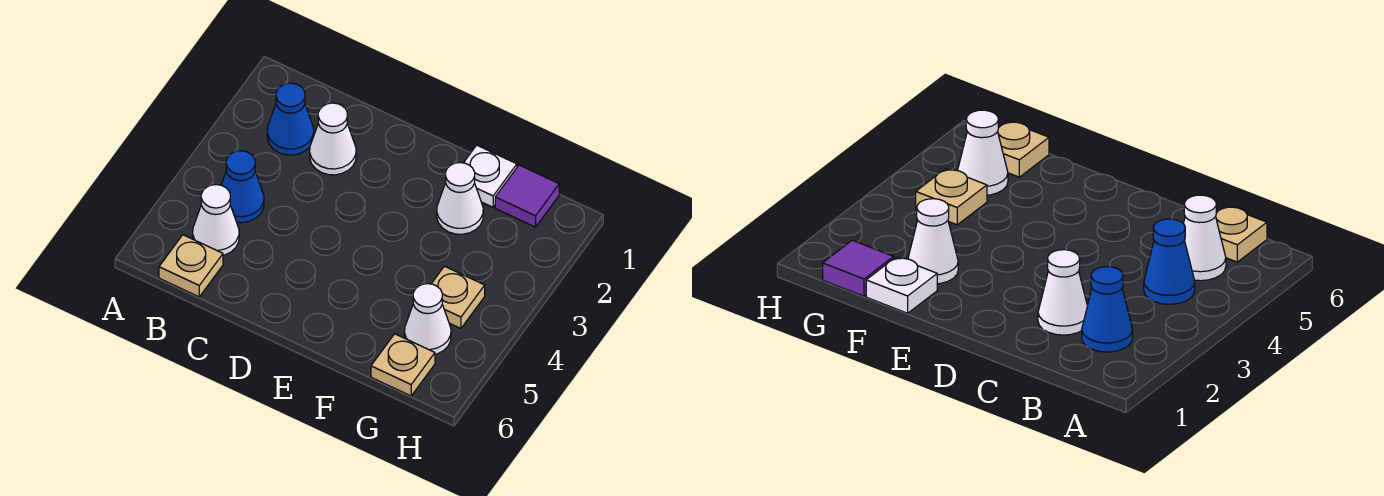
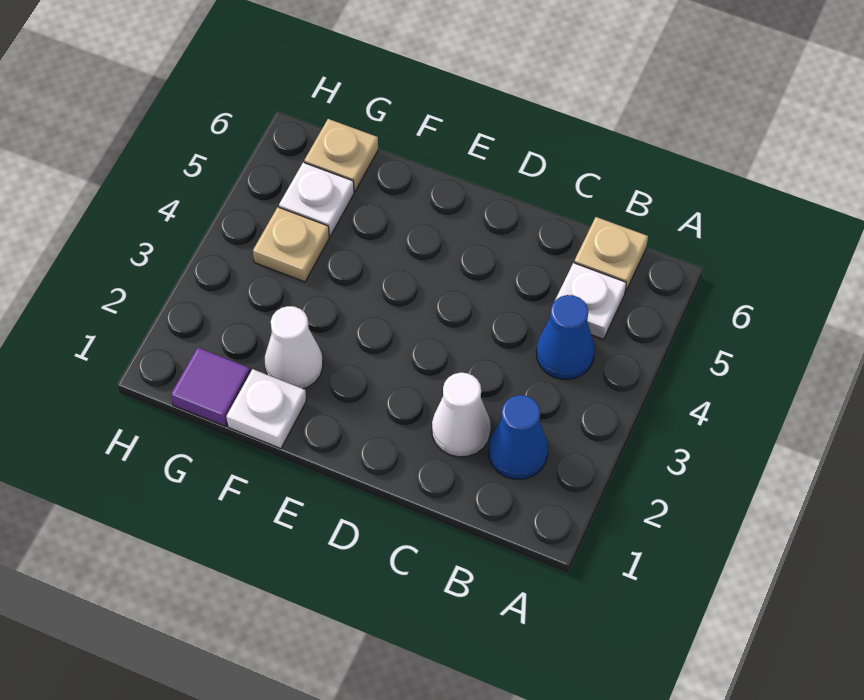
white 1x1 cone [193,185,239,255] -> white 1x1 plate [555,263,626,339]
white 1x1 cone [405,284,451,354] -> white 1x1 plate [279,162,354,236]

